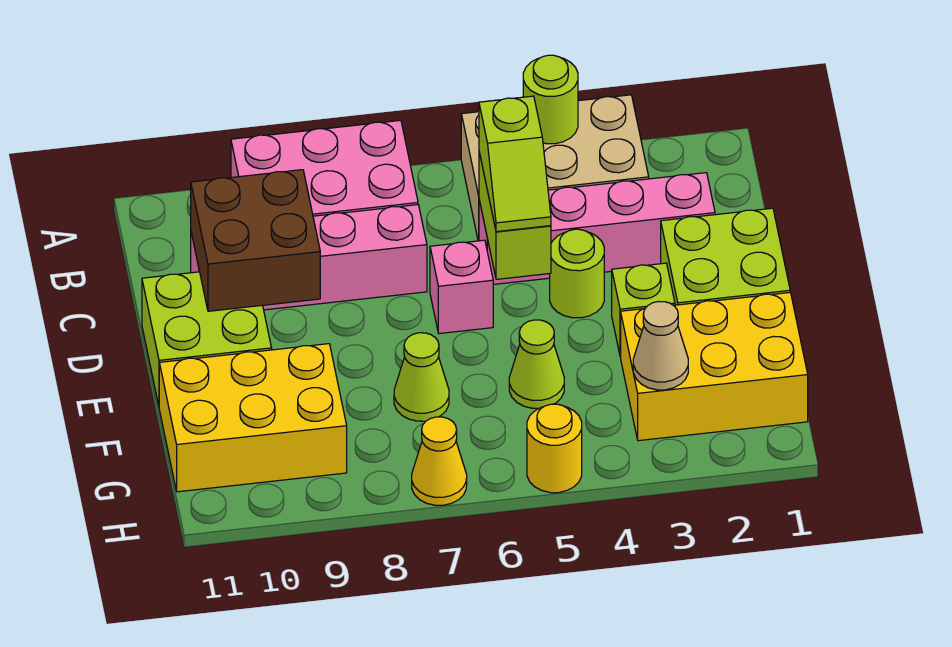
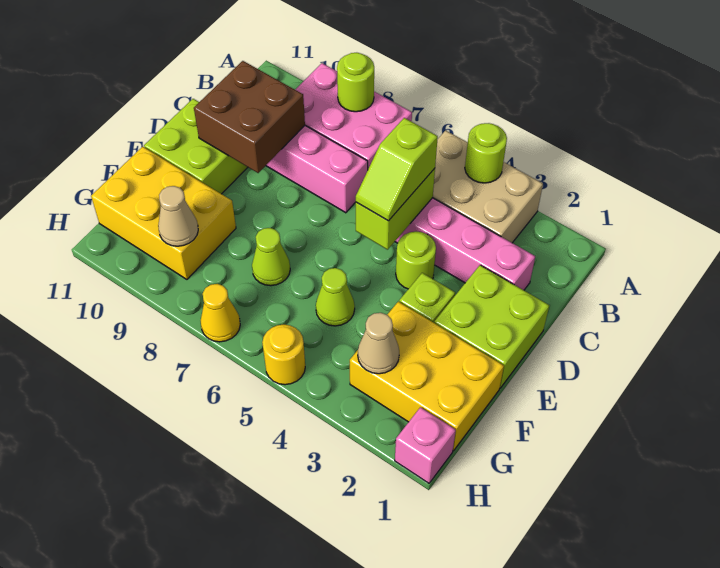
none -> lime 1x1 round brick [337,53,374,112]
pink 1x1 brick [430,240,493,334] -> pink 1x1 brick moved to [395,407,456,483]
none -> tan 1x1 cone [158,186,198,246]

